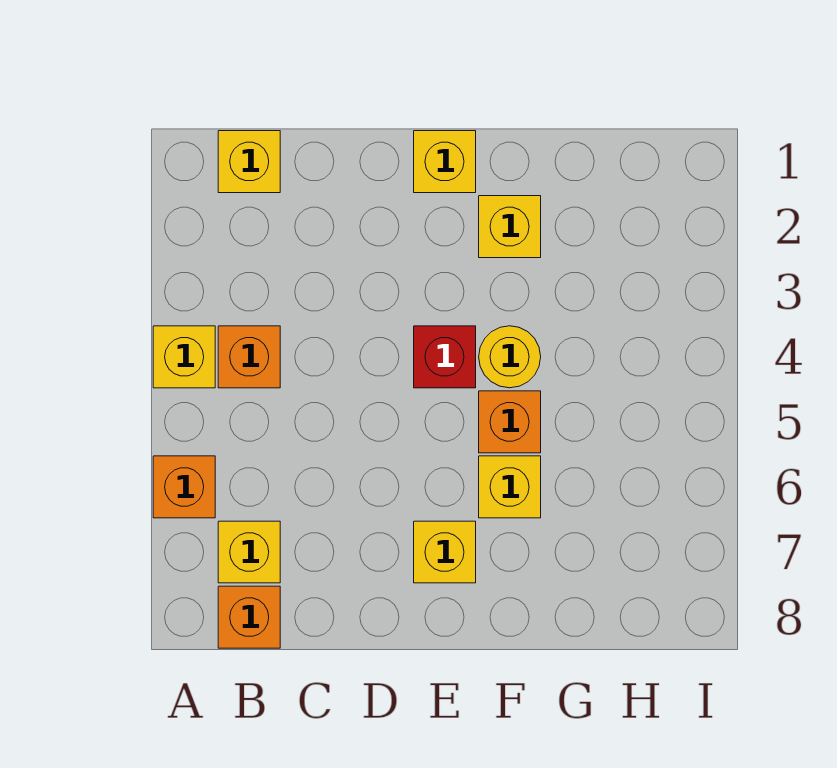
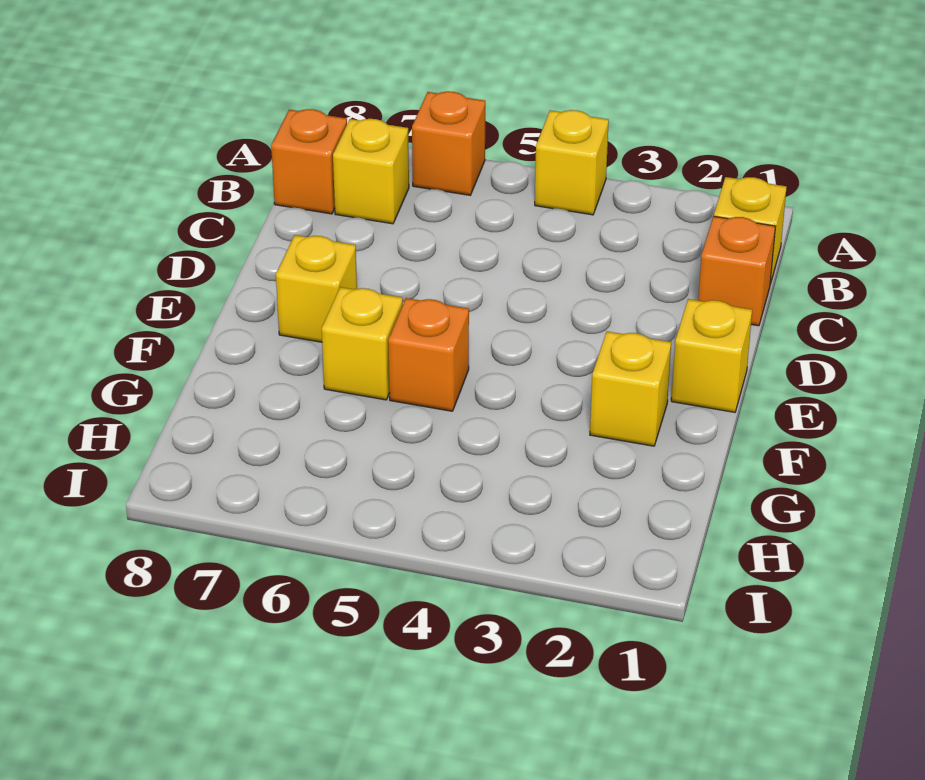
orange 1x1 brick [218,326,280,388] -> orange 1x1 brick moved to [698,216,776,326]
red 1x1 brick [414,326,476,388] -> none
yellow 1x1 round brick [479,326,541,388] -> none

